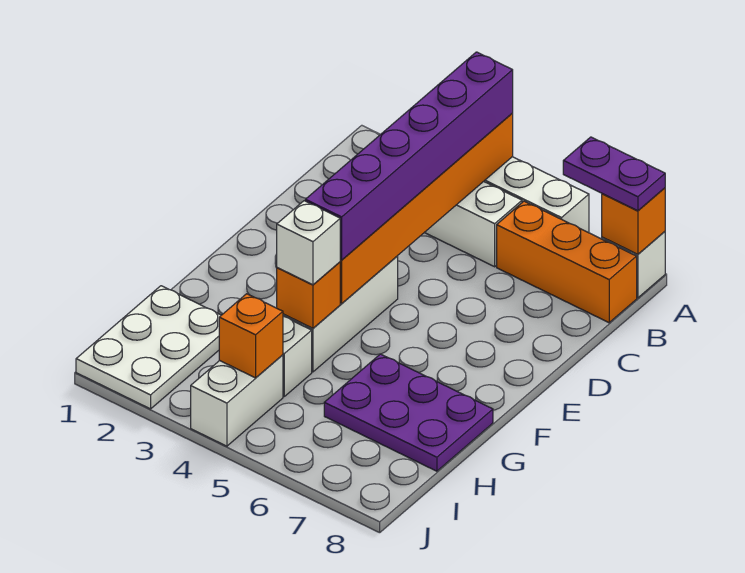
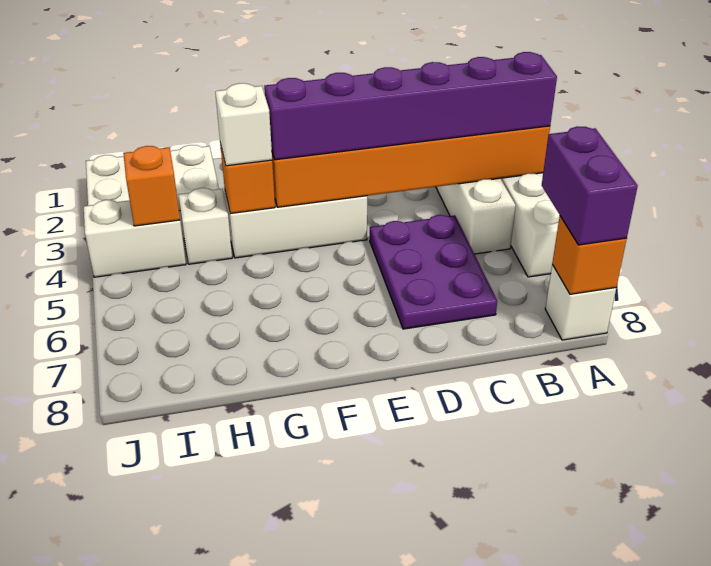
purple 1x2 plate [563,137,665,211] -> purple 1x2 brick [542,126,638,245]
orange 1x3 brick [497,201,637,323] -> none
purple 2x3 plate [324,354,493,471] -> purple 2x3 plate moved to [370,215,497,329]

